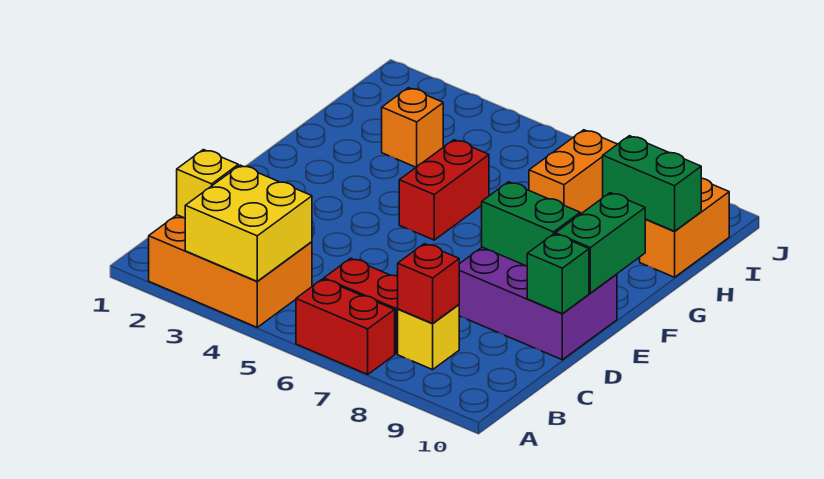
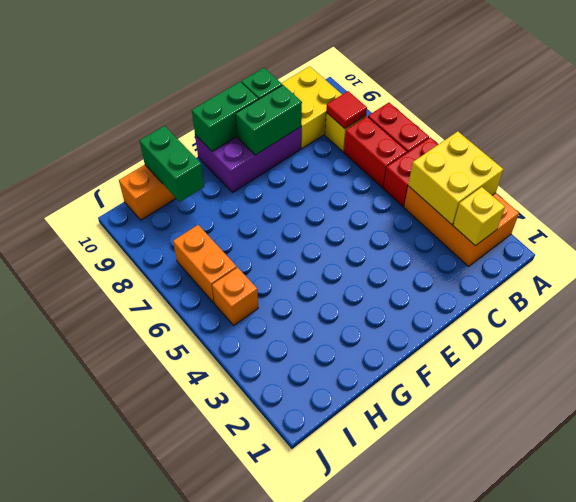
red 1x1 brick [398,244,459,323] -> red 1x1 tile [326,91,367,129]
none -> yellow 2x2 brick [282,66,342,148]
purple 2x3 brick [459,247,617,360] -> purple 2x3 brick turned to [195,127,301,192]
green 1x2 brick [482,182,580,266] -> green 1x2 brick turned to [236,85,302,155]
red 1x2 brick [399,140,489,240] -> red 1x2 brick moved to [383,137,438,206]
orange 1x1 brick [382,88,443,167] -> orange 1x1 brick moved to [212,267,258,325]
orange 1x2 brick [529,130,617,214] -> orange 1x2 brick turned to [173,225,237,303]

